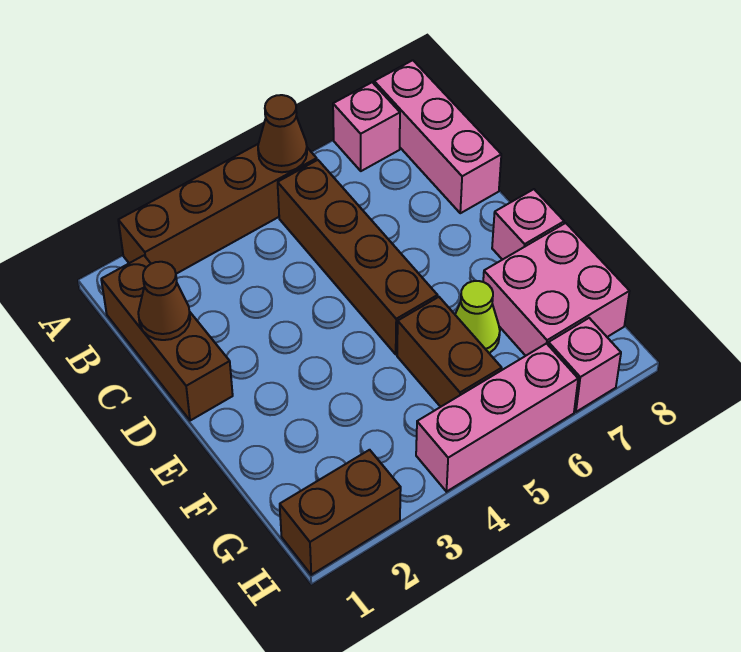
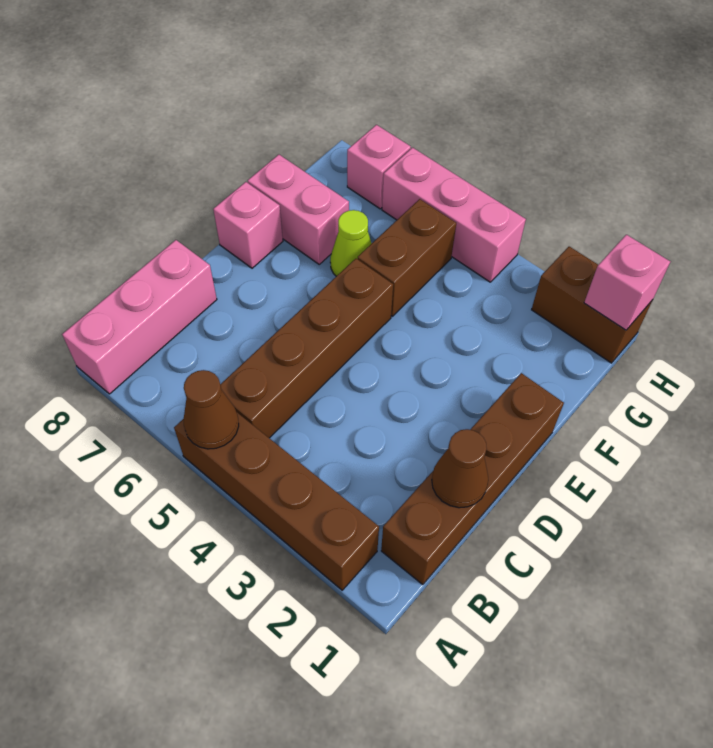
pink 1x1 brick [333,82,400,171] -> pink 1x1 brick moved to [584,235,670,330]
brown 1x3 brick [101,256,233,421] -> brown 1x4 brick [381,373,564,585]
pink 2x2 brick [483,223,630,356] -> pink 1x2 brick [248,155,349,264]

